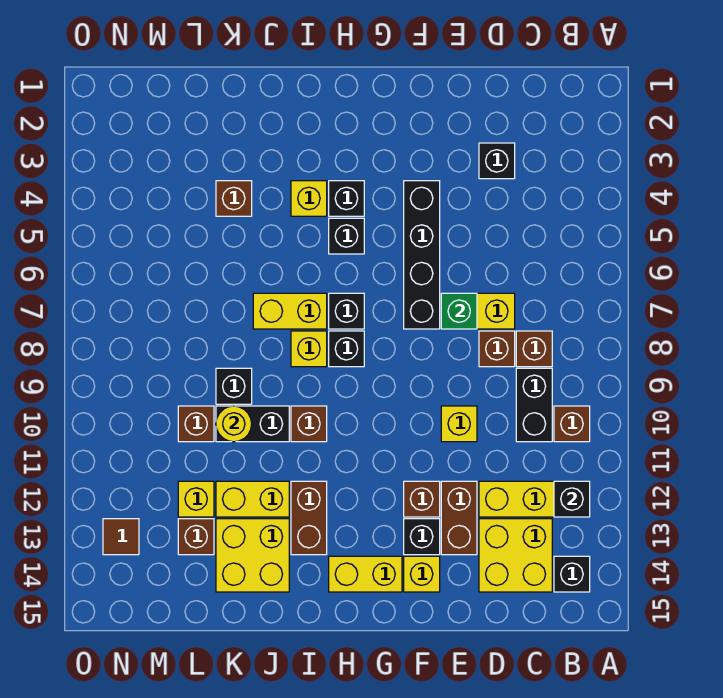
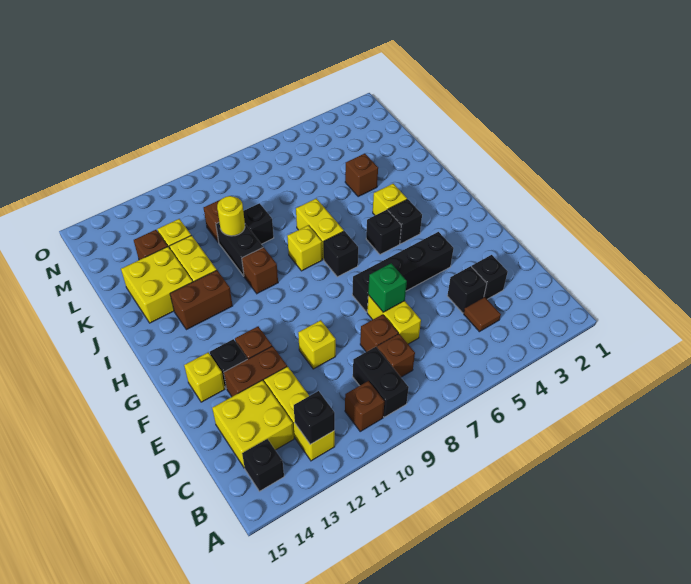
black 1x2 brick [516,368,552,442] -> black 1x2 brick turned to [353,347,409,417]
yellow 1x2 brick [329,556,402,592] -> none
black 1x1 brick [329,331,364,367] -> black 1x1 brick moved to [447,266,487,313]
brown 1x1 tile [103,519,139,555] -> brown 1x1 tile moved to [464,297,501,332]

